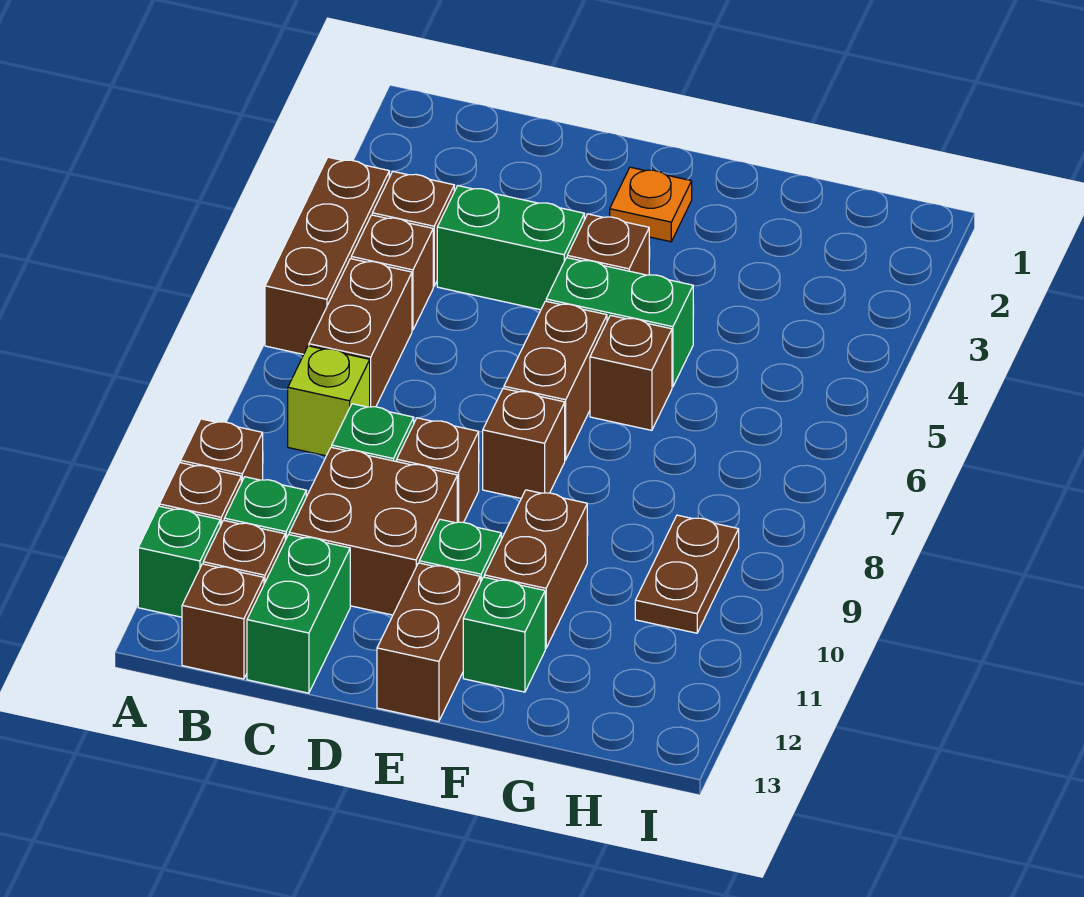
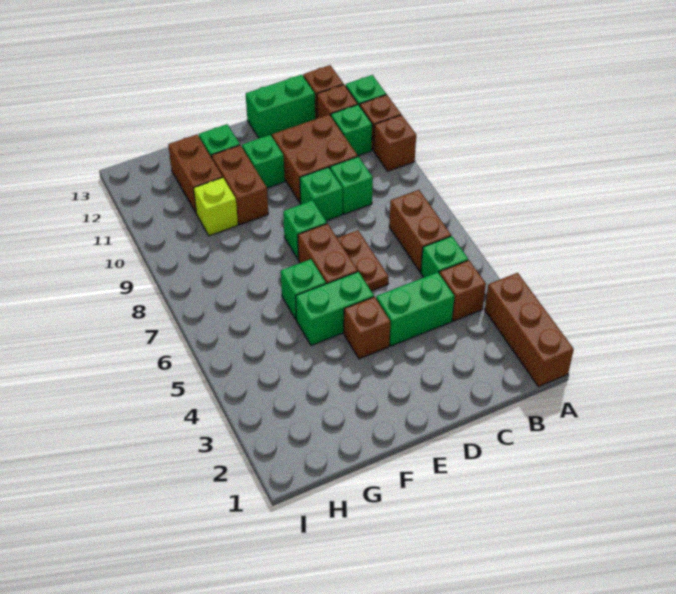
brown 1x3 brick [265,157,389,354] -> brown 1x3 brick moved to [485,273,574,386]
brown 1x1 brick [351,215,433,330] -> green 1x1 brick [421,236,468,277]
lime 1x1 brick [288,346,370,456] -> lime 1x1 brick moved to [194,177,238,236]
green 1x2 brick [247,535,350,693] -> green 1x2 brick turned to [246,75,315,138]
brown 1x1 brick [397,418,479,522] -> green 1x1 brick [300,167,343,221]
orange 1x1 plate [610,167,692,242] -> none
brown 1x1 brick [483,388,565,498] -> green 1x1 brick [283,201,327,259]
brown 1x2 brick [377,563,480,722] -> brown 1x2 brick moved to [168,135,222,213]
brown 1x1 brick [590,315,672,430] -> green 1x1 brick [281,259,326,320]
brown 1x2 plate [635,515,739,633] -> brown 1x2 plate moved to [337,230,389,291]

